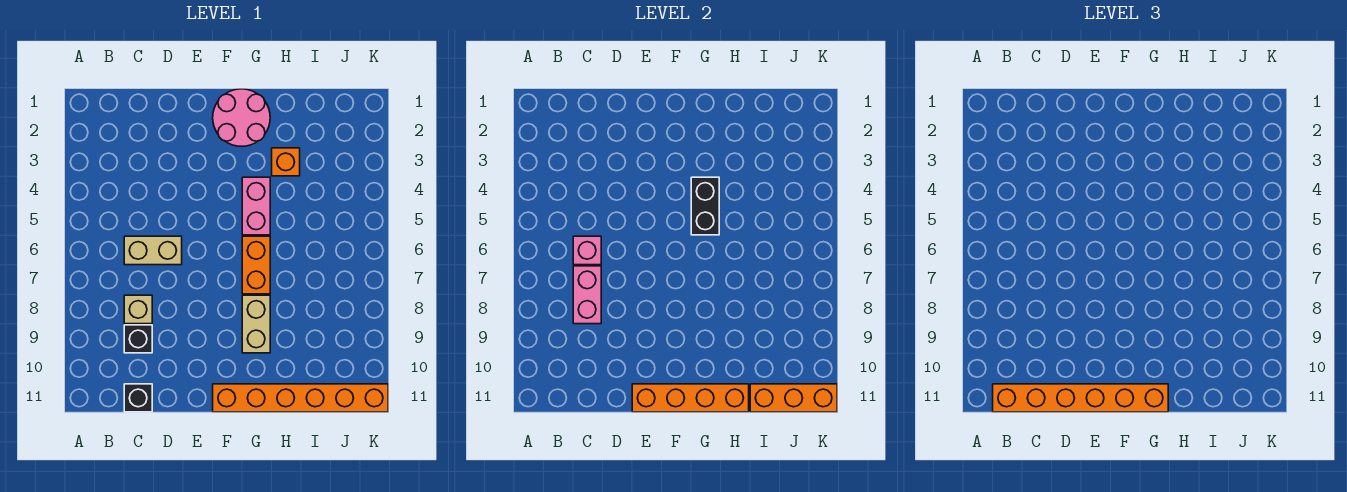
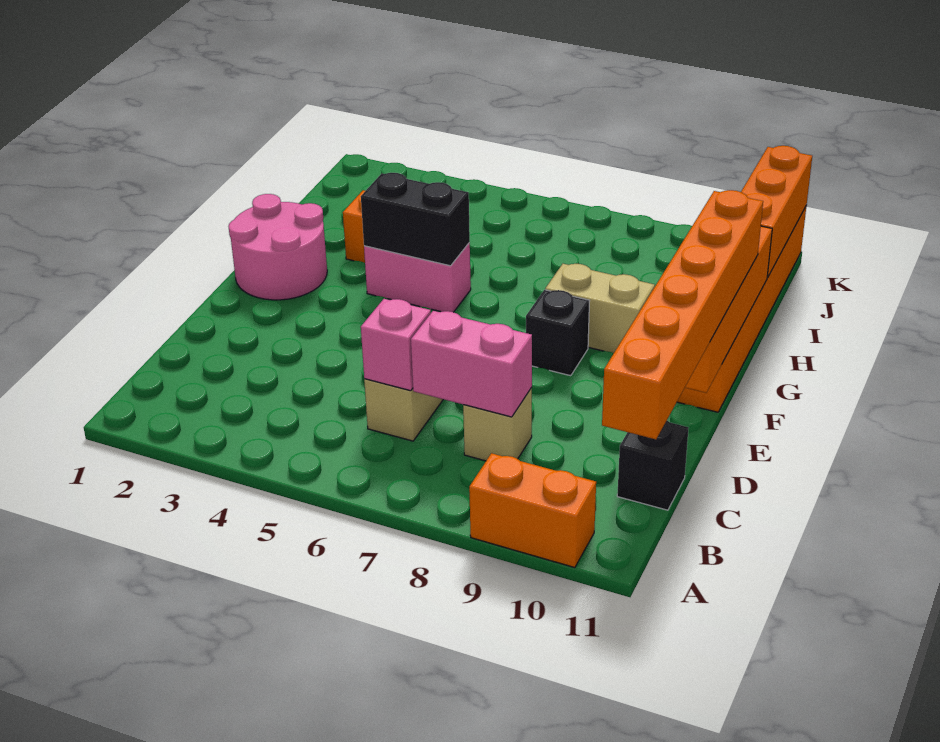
black 1x1 brick [124,325,152,353] -> black 1x1 brick moved to [526,290,589,376]
orange 1x2 brick [242,236,270,294] -> orange 1x2 brick moved to [469,453,596,568]

